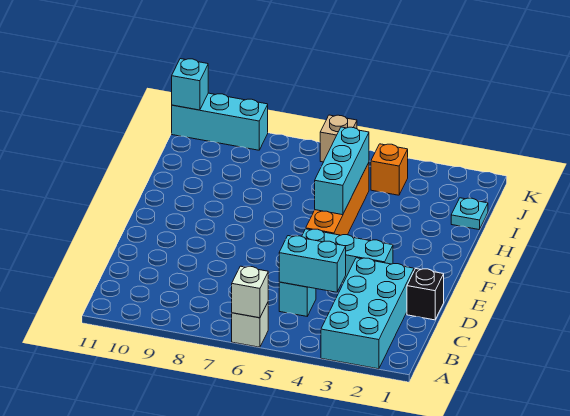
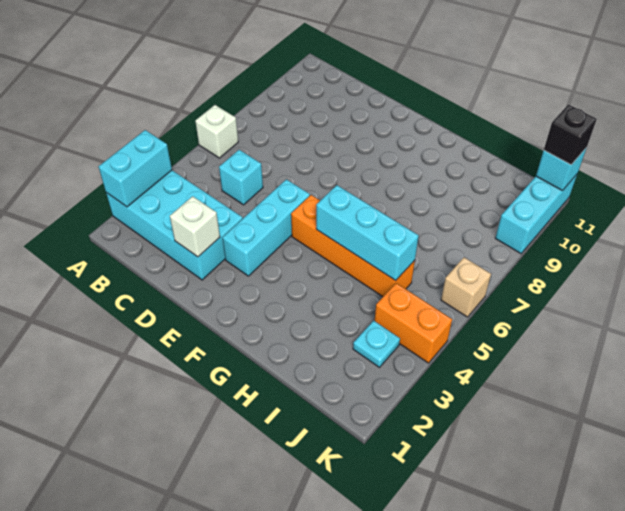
white 1x1 brick [232,266,268,318] -> white 1x1 brick moved to [170,196,220,257]
cyan 1x2 brick [279,236,346,292] -> cyan 1x2 brick moved to [99,130,172,207]
black 1x1 brick [407,269,444,320] -> black 1x1 brick moved to [544,105,597,165]
cyan 1x1 plate [451,198,488,229] -> cyan 1x1 plate moved to [353,321,400,367]
orange 1x1 brick [371,144,408,195] -> orange 1x2 brick [375,283,452,363]

